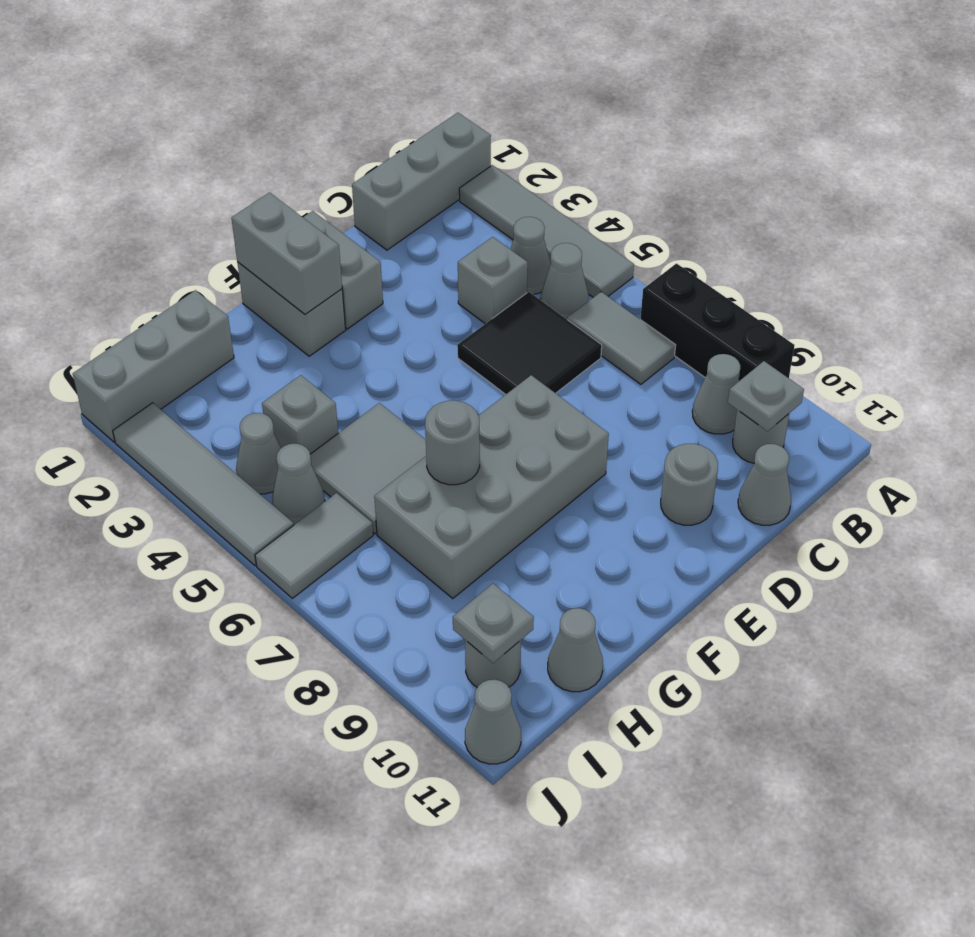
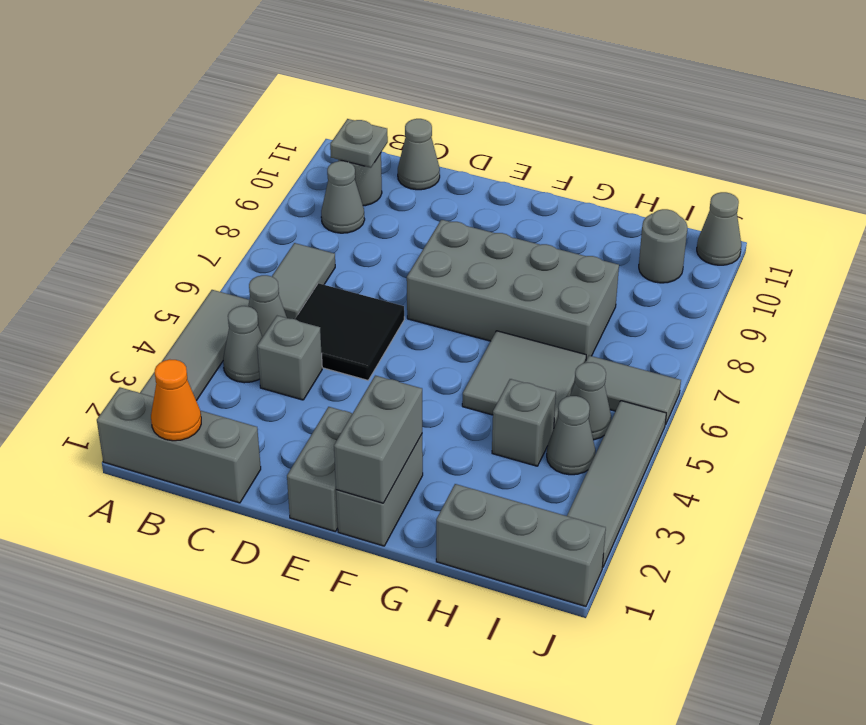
black 1x3 brick [640,264,795,381] -> none
none -> orange 1x1 cone [151,359,201,441]
grey 1x1 round brick [661,444,718,525] -> none
grey 1x1 round brick [425,400,480,485] -> none
grey 1x1 cone [548,608,603,692] -> none
grey 1x1 plate [453,584,534,663] -> none

